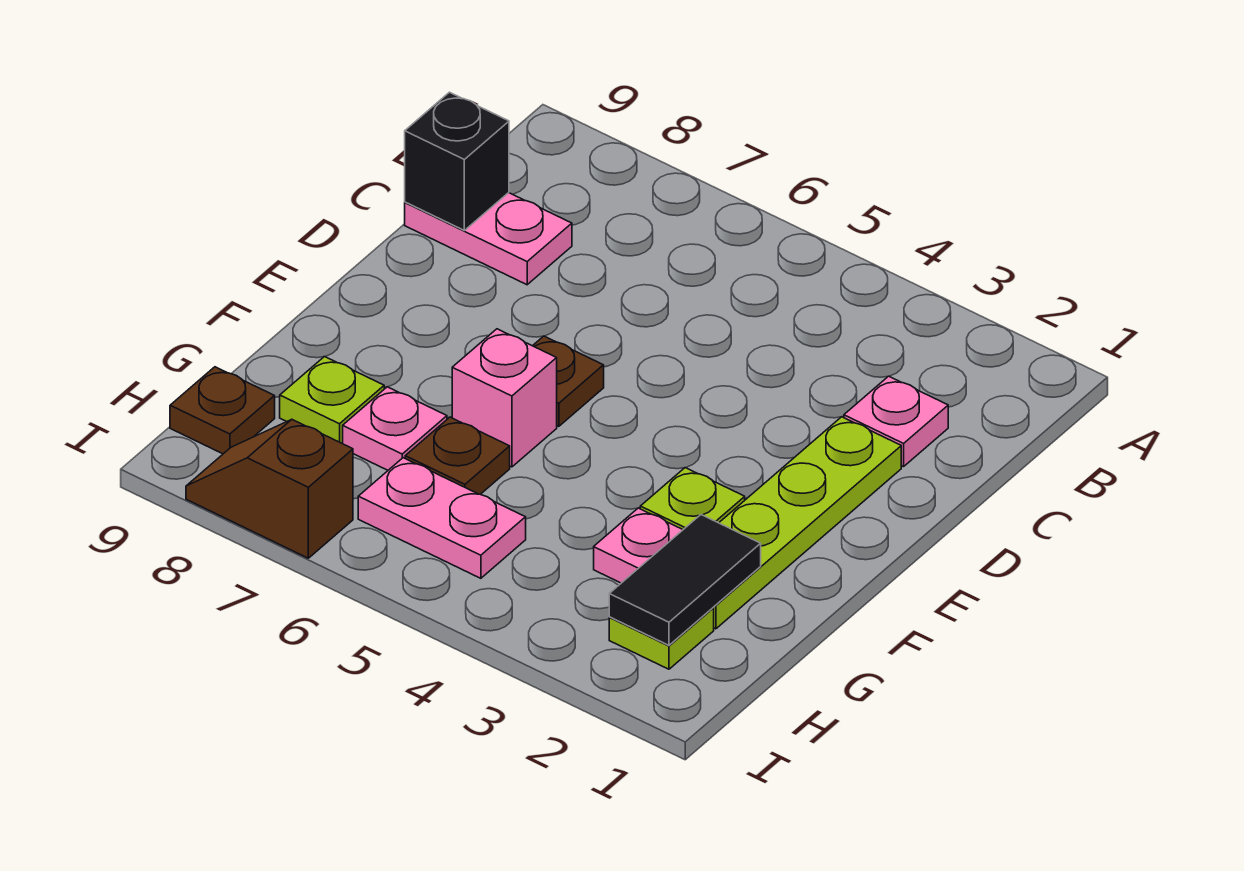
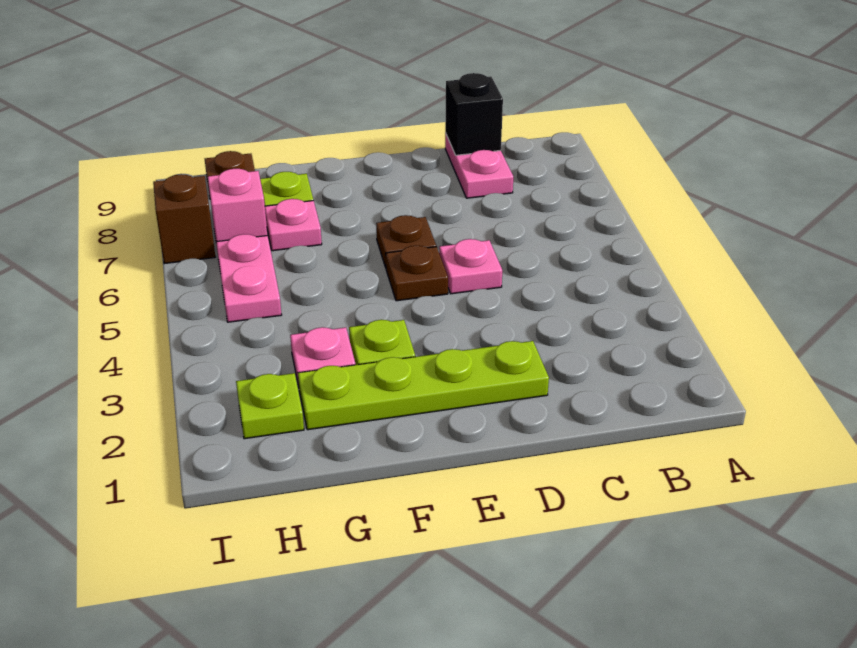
pink 1x1 plate [844,376,948,467] -> pink 1x1 plate moved to [439,239,502,294]
pink 1x1 brick [452,329,557,467] -> pink 1x1 brick moved to [208,169,268,245]
black 1x2 tile [609,515,761,645] -> none
brown 1x1 plate [405,417,510,494] -> brown 1x1 plate moved to [386,246,448,301]

